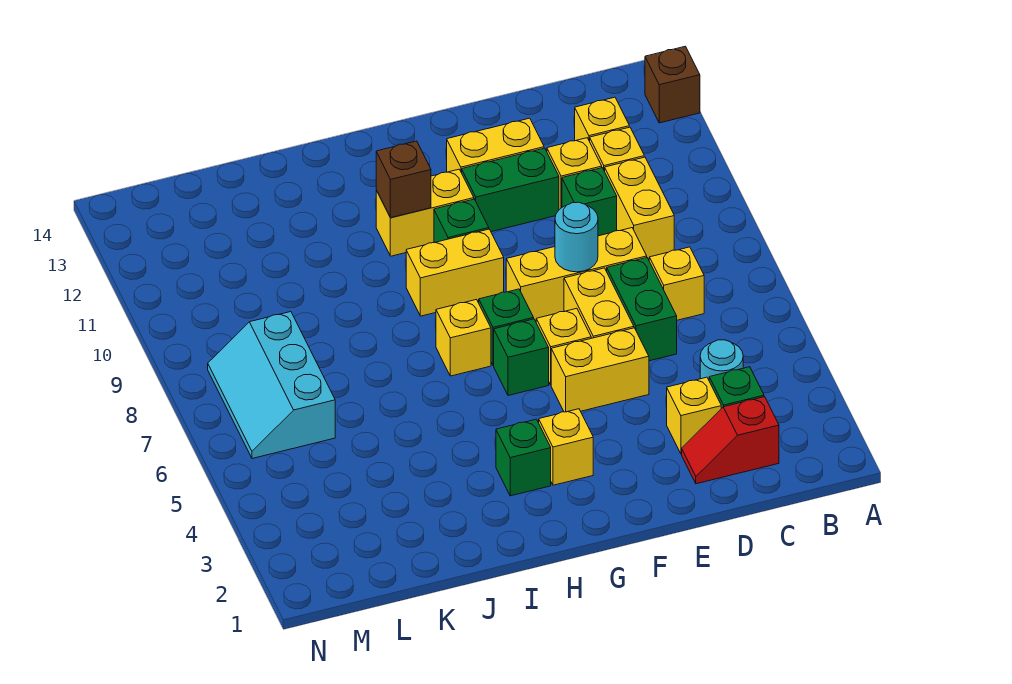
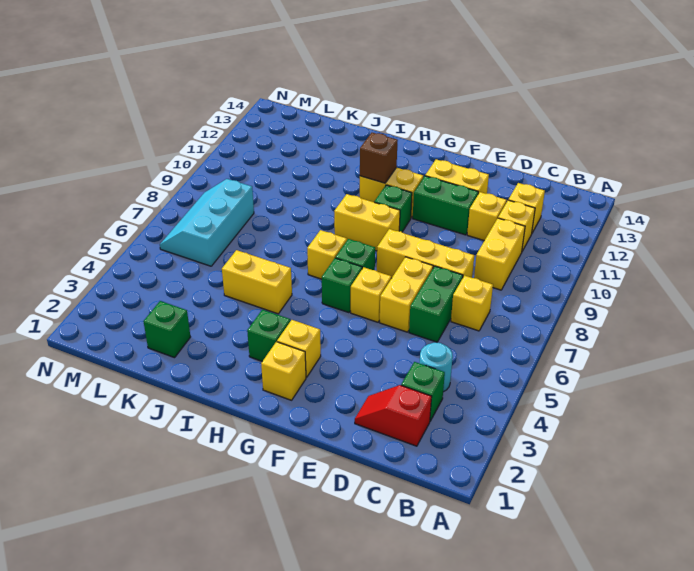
brown 1x1 brick [645,46,700,123] -> none
yellow 1x1 brick [667,377,721,454] -> yellow 1x1 brick moved to [261,342,306,400]
green 1x1 brick [562,168,617,236] -> green 1x1 brick moved to [143,301,190,358]
yellow 1x2 brick [551,328,649,412] -> yellow 1x2 brick moved to [222,250,292,314]
cyan 1x1 round brick [555,202,598,272] -> none

